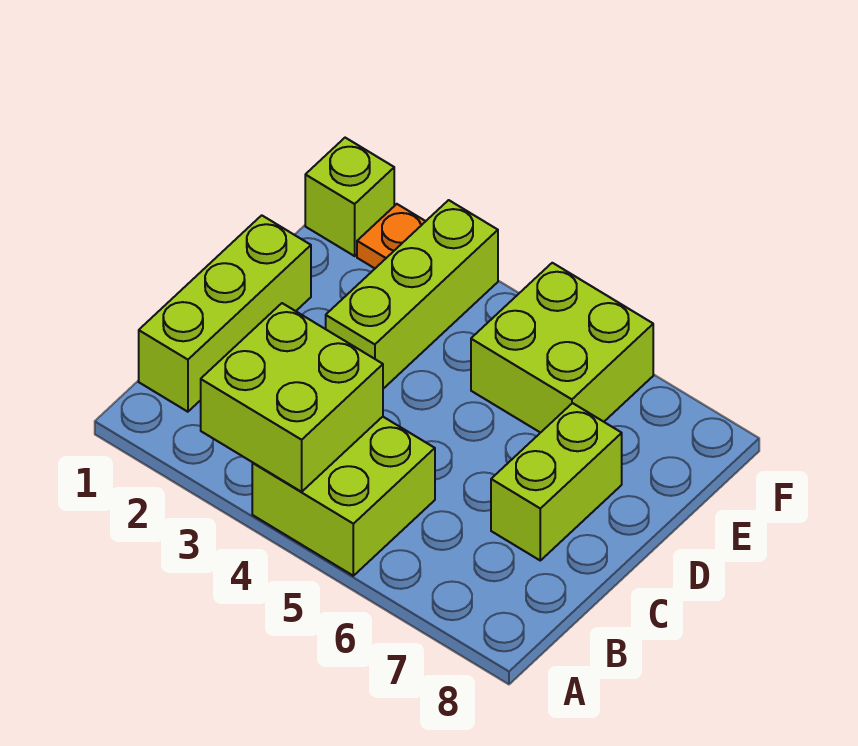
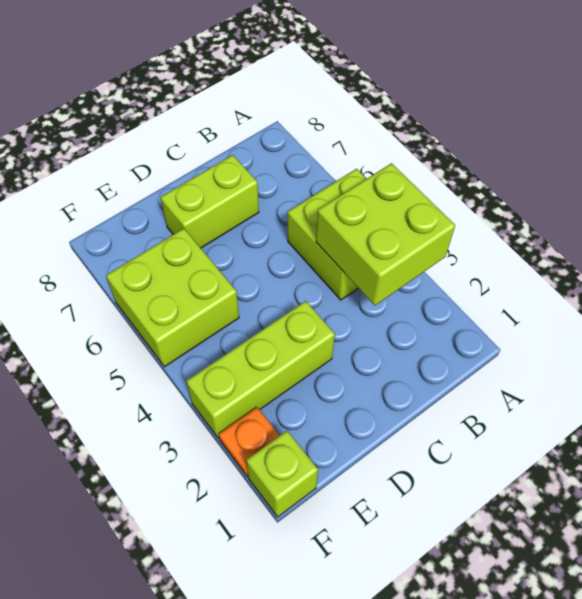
lime 1x3 brick [139,215,311,412] -> none

